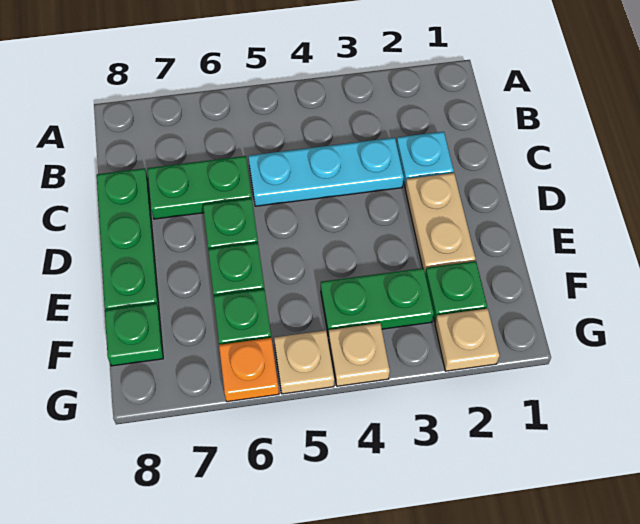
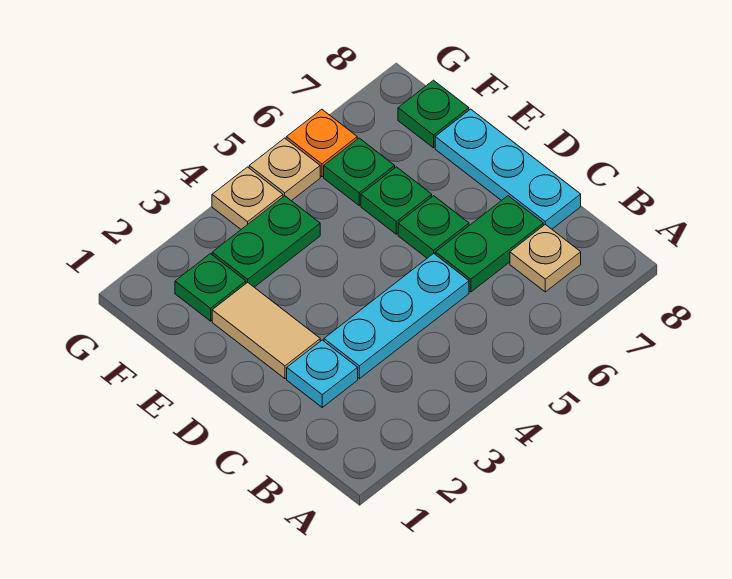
green 1x3 plate [97,168,159,310] -> cyan 1x3 plate [435,109,581,229]
tan 1x2 plate [405,173,476,273] -> tan 1x2 tile [212,282,320,379]
tan 1x1 plate [435,308,500,371] -> tan 1x1 plate moved to [510,225,581,292]

